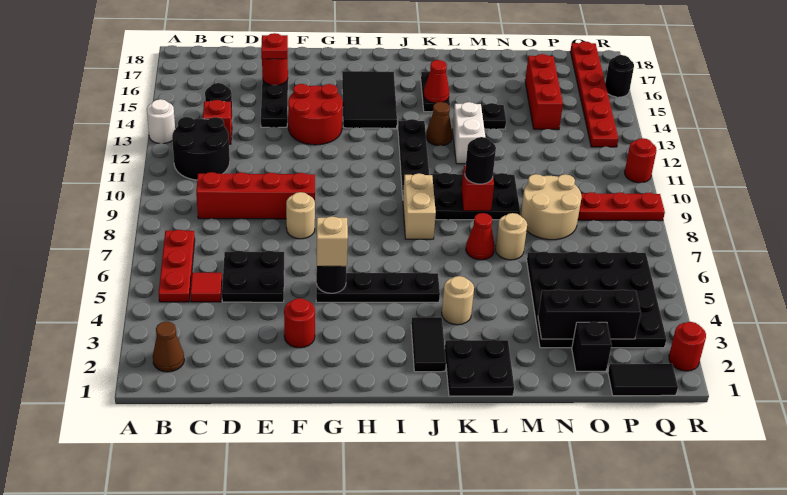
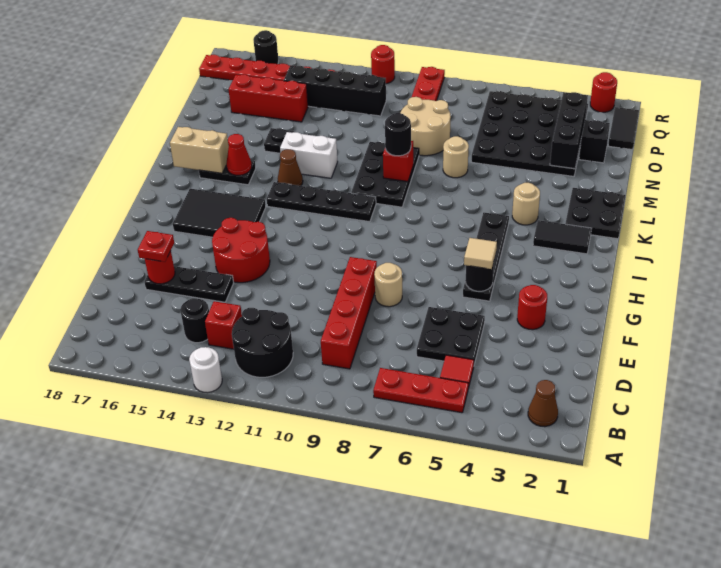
tan 1x1 brick [317,216,348,266] -> tan 1x1 tile [464,238,497,269]
tan 1x2 brick [403,174,436,239] -> tan 1x2 brick moved to [170,127,229,173]
red 1x1 cone [466,213,495,260] -> none
none -> black 1x4 brick [284,66,386,116]

